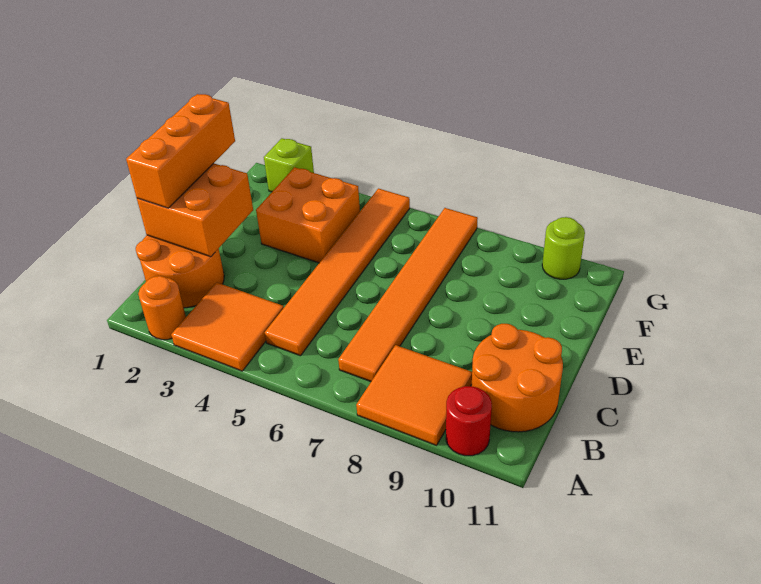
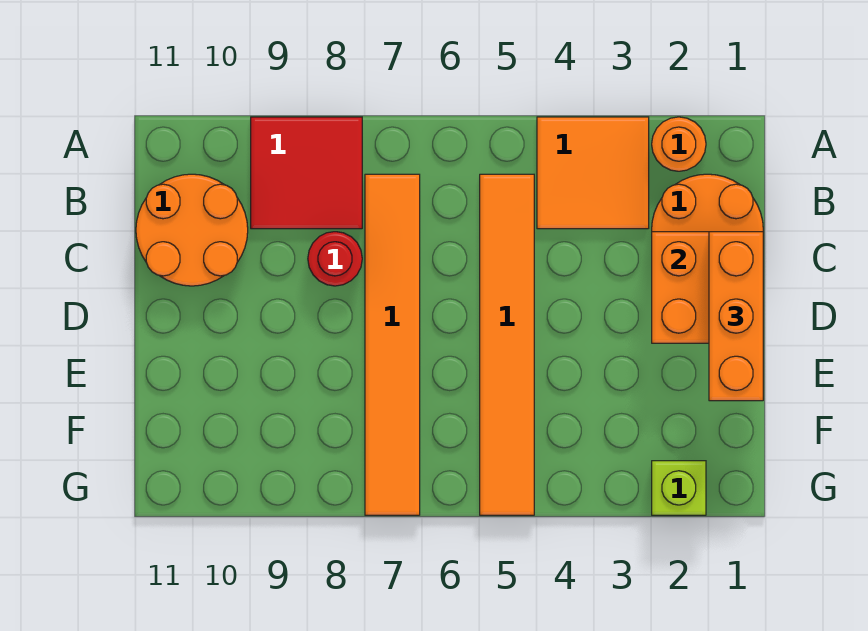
orange 2x2 tile [356,345,472,445] -> red 2x2 tile [251,117,362,229]
red 1x1 round brick [446,386,492,456] -> red 1x1 round brick moved to [308,232,362,286]
orange 2x2 brick [256,167,360,263] -> none
lime 1x1 round brick [542,217,585,279] -> none

